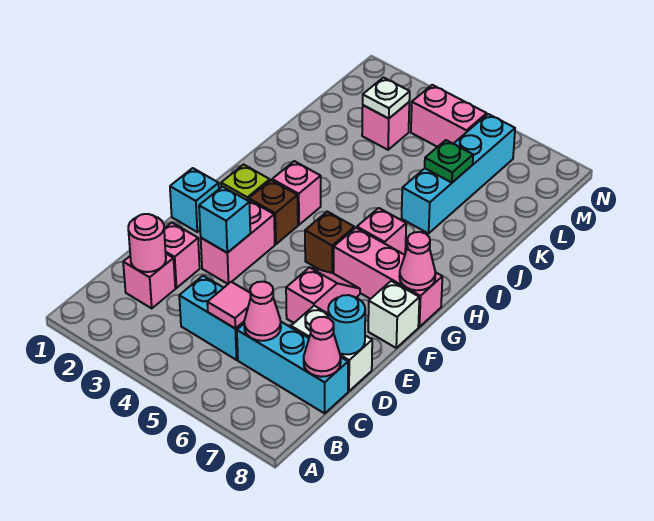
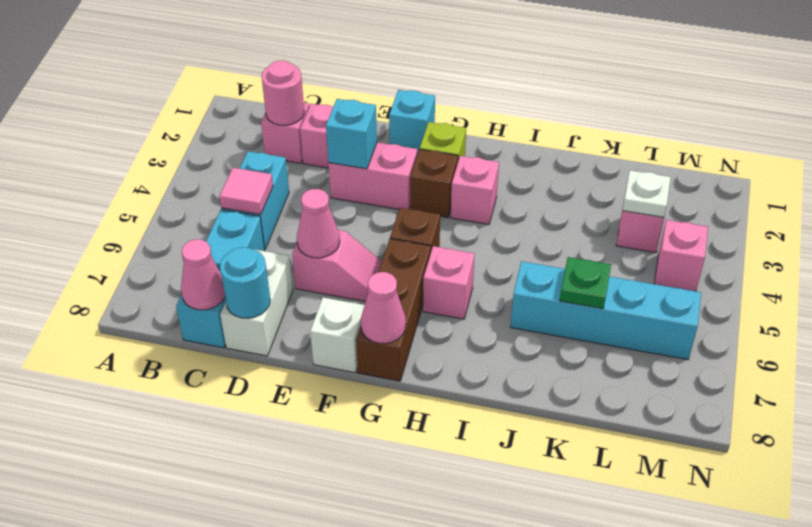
pink 1x1 cone [244,282,281,341] -> pink 1x1 cone moved to [297,189,340,258]
pink 1x3 brick [334,228,443,327] -> brown 1x3 brick [356,239,431,381]
pink 1x2 brick [411,85,487,147] -> pink 1x1 brick [654,220,708,291]

